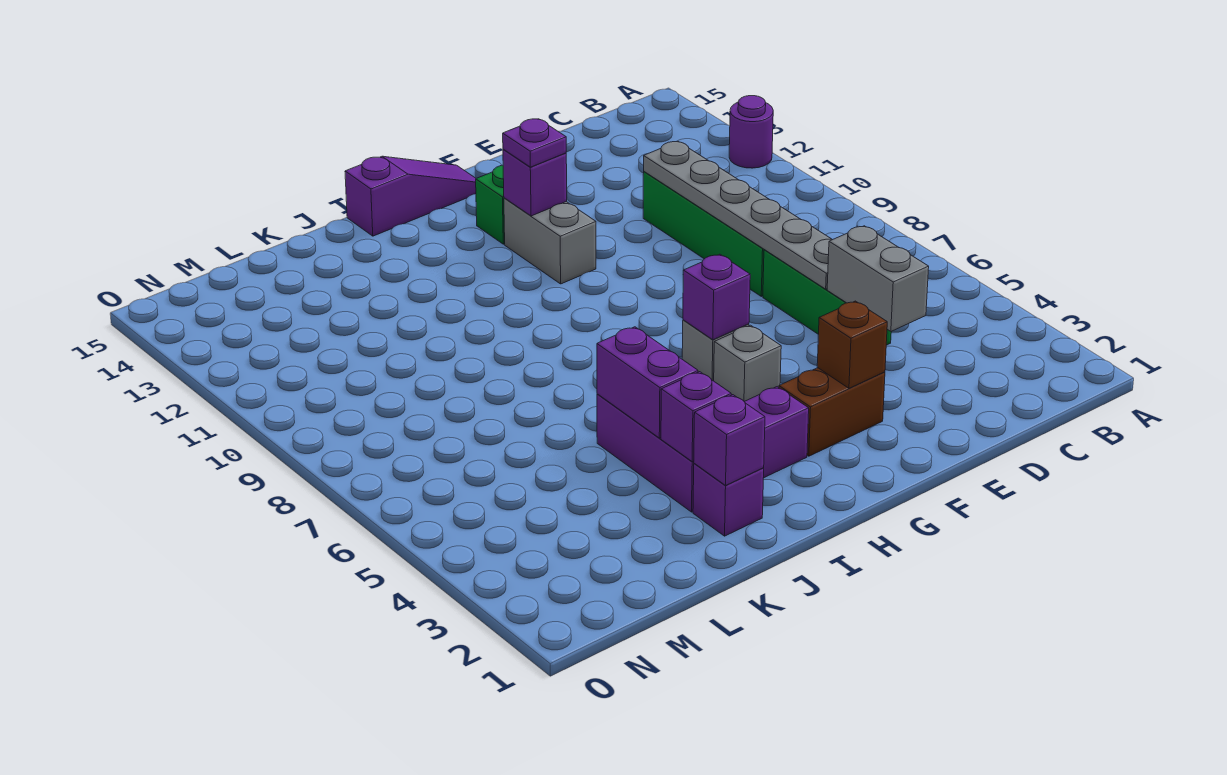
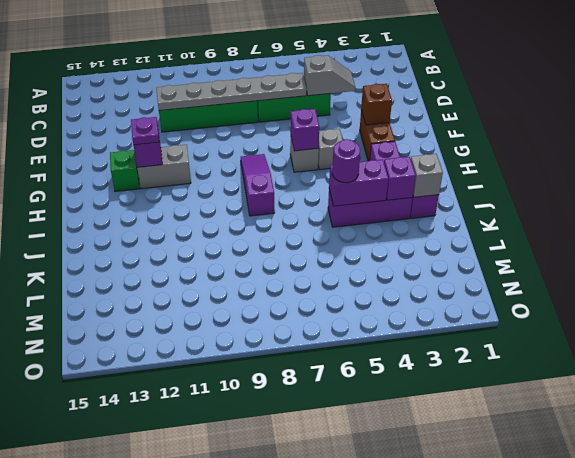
purple 1x1 round brick [729,96,773,168] -> purple 1x1 round brick moved to [332,139,360,183]
grey 1x2 brick [827,226,929,331] -> grey 1x2 slope [304,55,355,96]
purple 1x3 slope [345,156,476,236] -> purple 1x3 slope moved to [241,154,275,216]
purple 1x1 brick [694,395,765,485] -> grey 1x1 brick [411,154,443,197]

